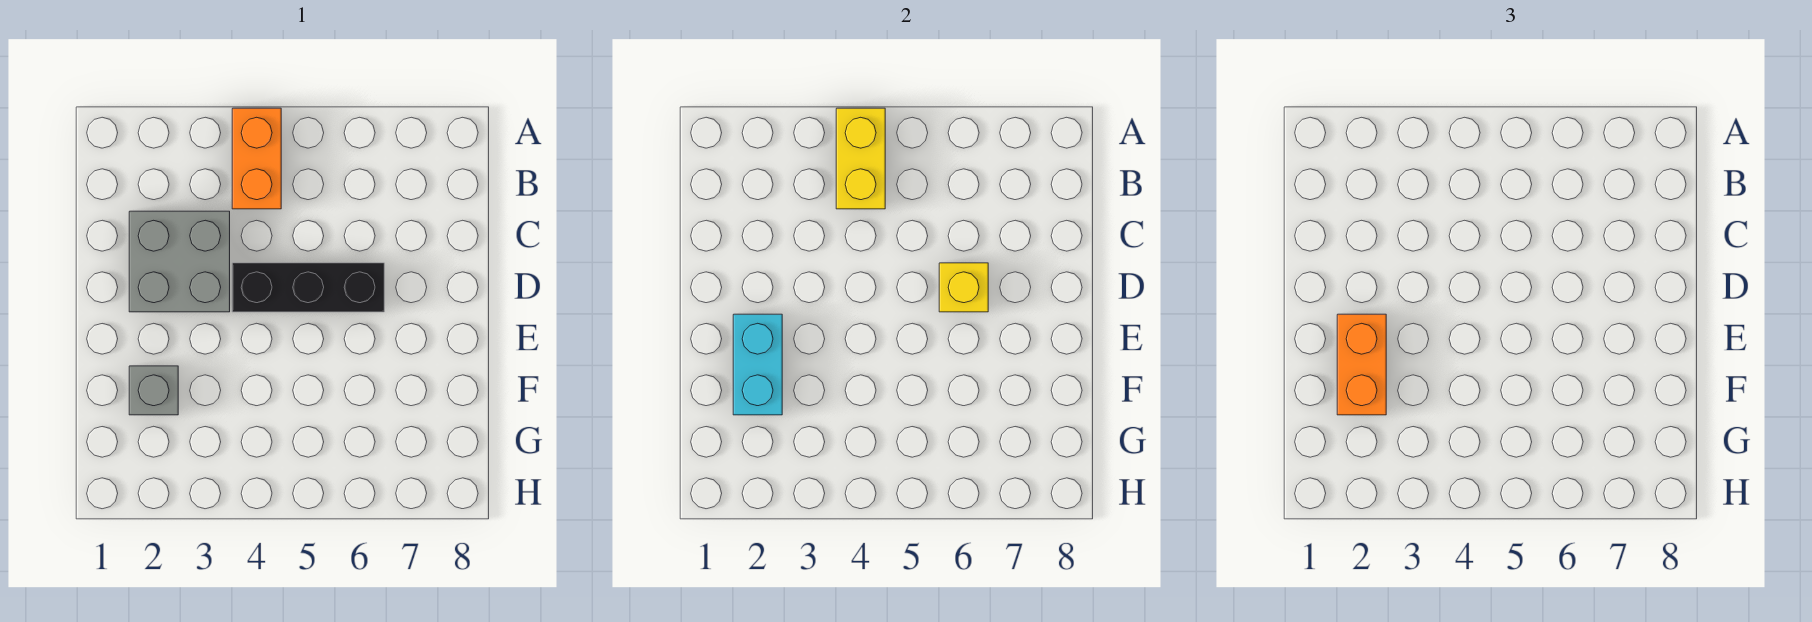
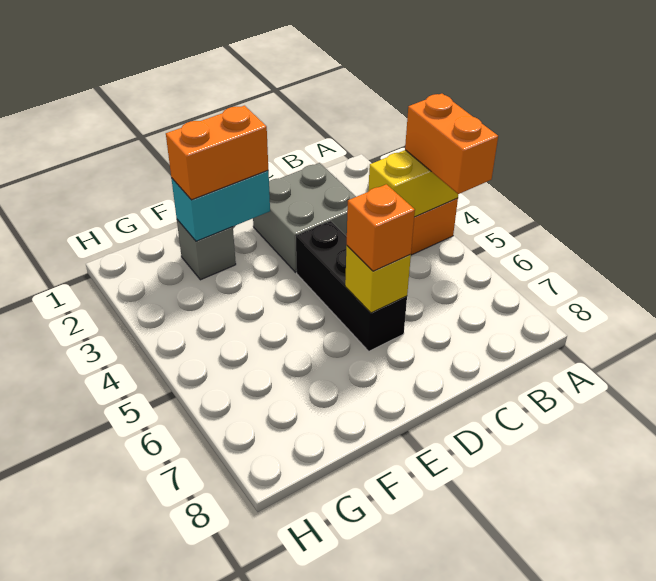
none -> orange 1x2 brick [405,94,498,194]
none -> orange 1x1 brick [347,184,415,271]

